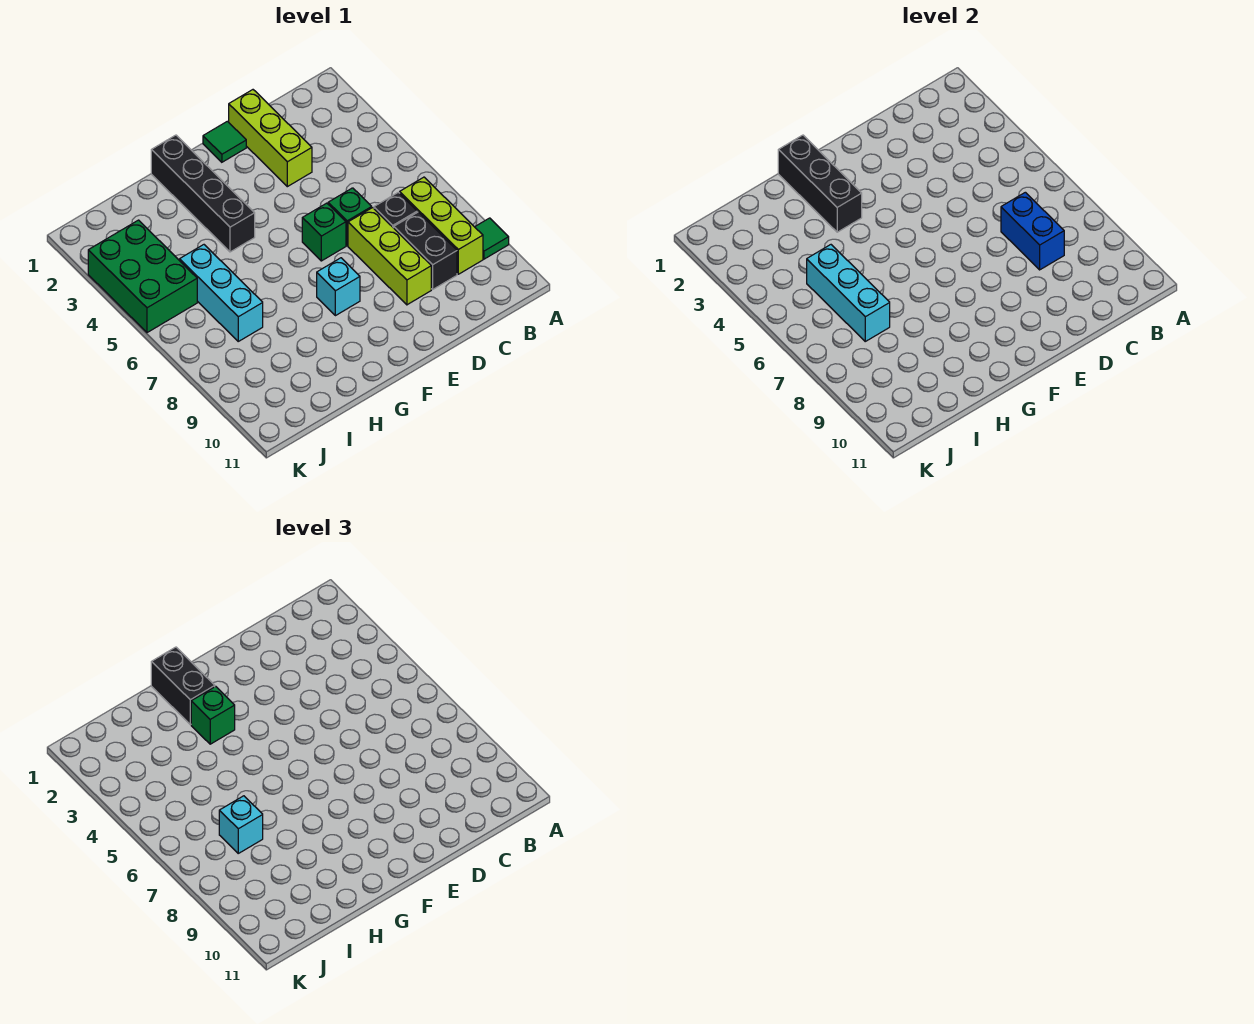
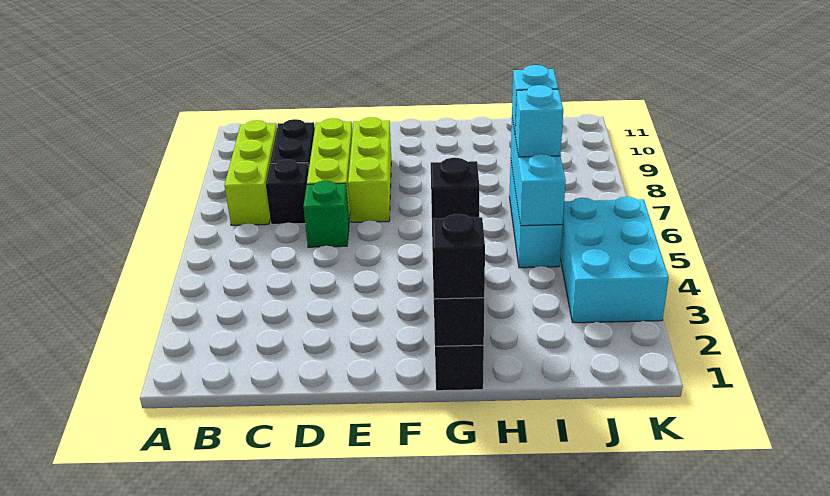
green 1x1 tile [475,218,509,259] -> none
blue 1x2 brick [1001,192,1064,270] -> none
lime 1x3 brick [229,90,312,187] -> lime 1x3 brick moved to [348,117,391,222]
green 1x1 tile [203,121,246,162] -> none
green 1x1 brick [302,203,346,261] -> none
cyan 1x1 brick [317,258,360,316] -> cyan 1x1 brick moved to [515,85,563,157]
black 1x2 brick [151,647,215,724] -> black 1x1 brick [432,214,485,299]
green 1x1 brick [191,686,235,744] -> black 1x1 brick [431,158,479,218]
green 2x3 brick [88,220,197,333] -> cyan 2x3 brick [560,197,669,323]

